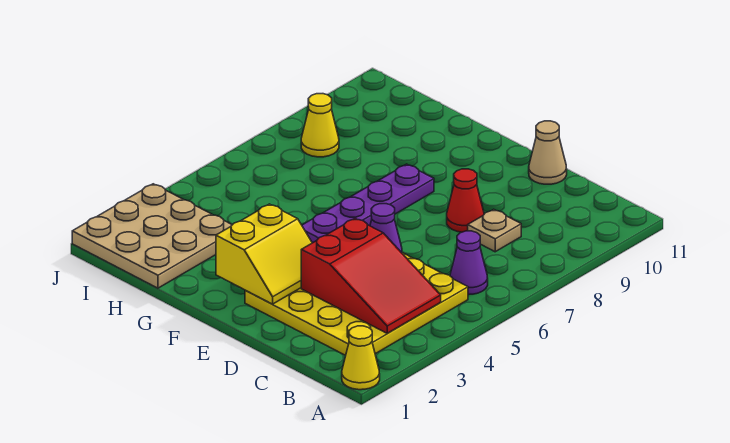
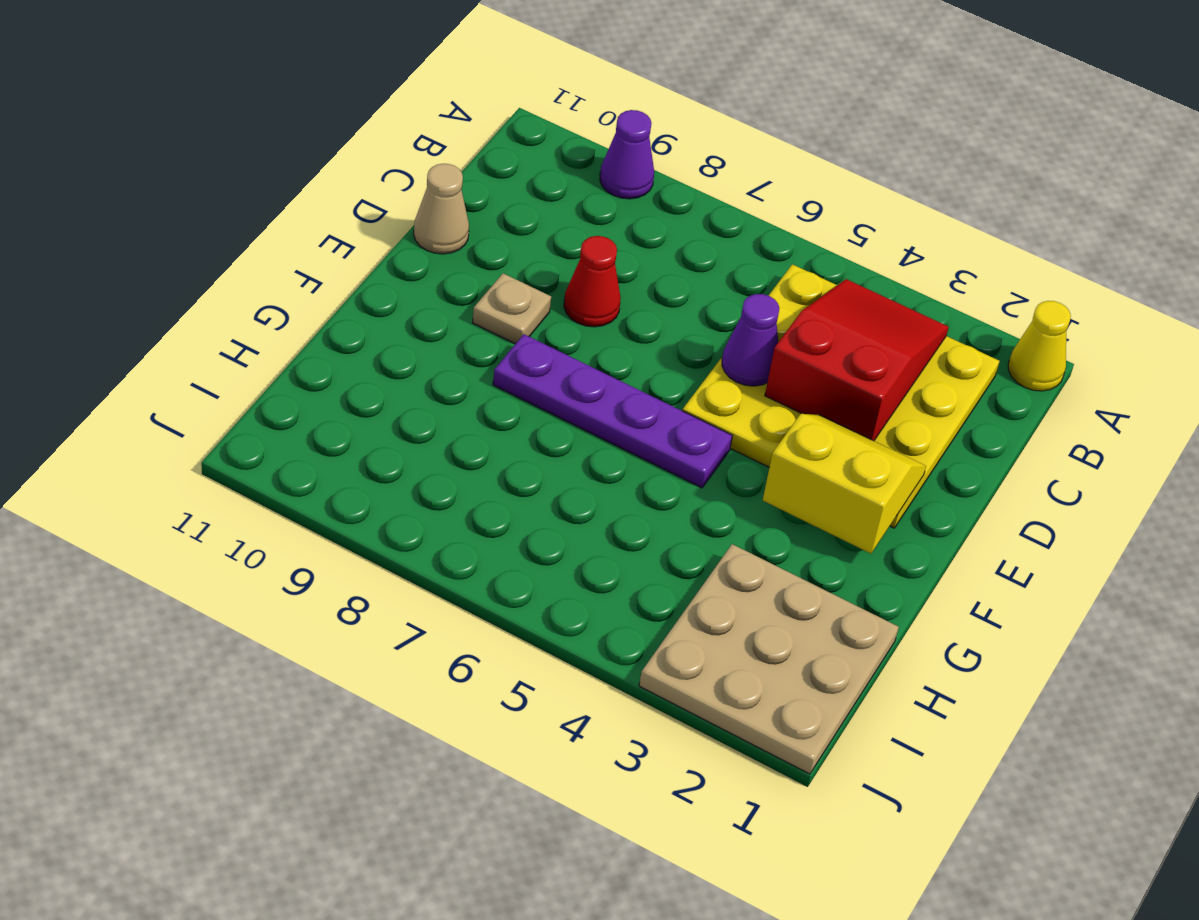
purple 1x1 cone [450,231,488,295] -> purple 1x1 cone moved to [600,110,654,199]
tan 1x1 plate [468,209,521,252] -> tan 1x1 plate moved to [472,273,551,344]
yellow 1x1 cone [301,94,339,157] -> none

